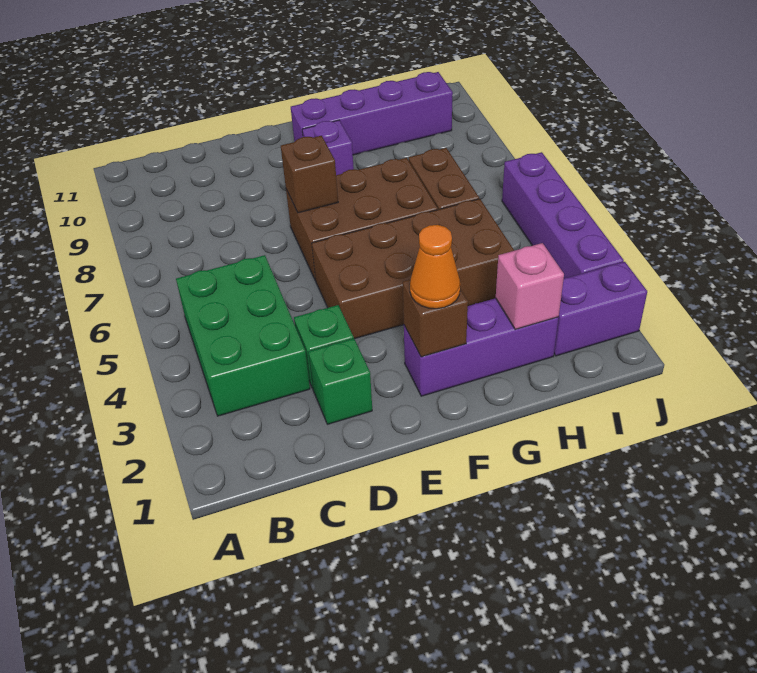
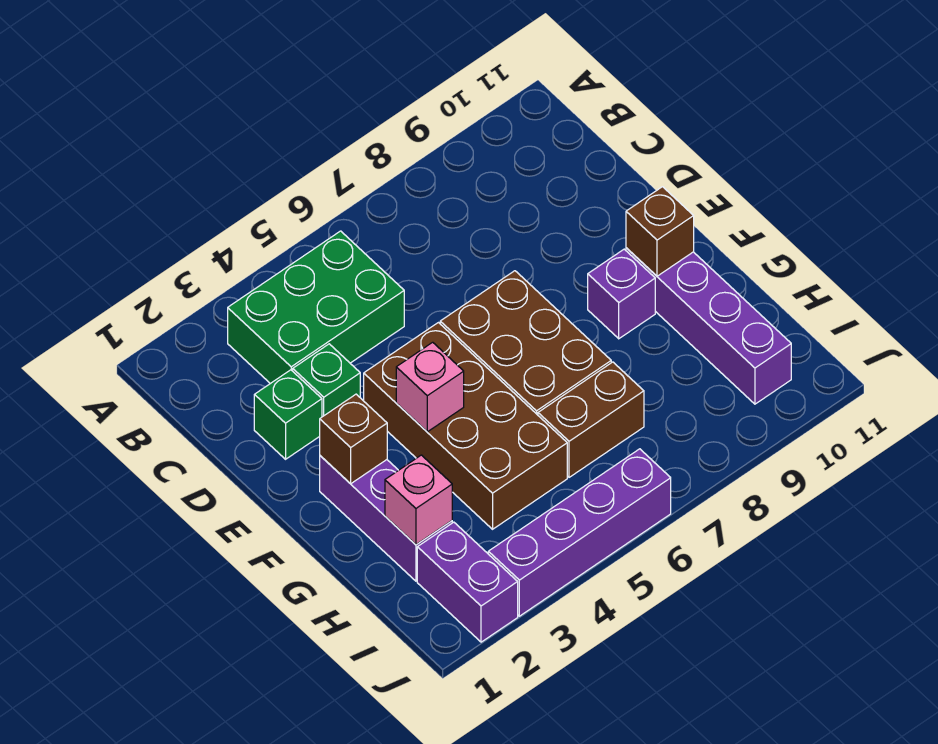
brown 1x1 brick [281,136,338,213] -> brown 1x1 brick moved to [626,187,694,276]
orange 1x1 cone [410,225,460,309] -> none
none -> pink 1x1 brick [396,342,464,432]

